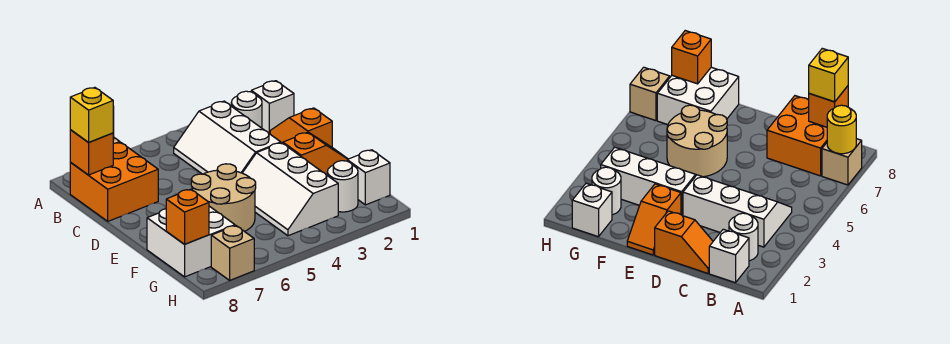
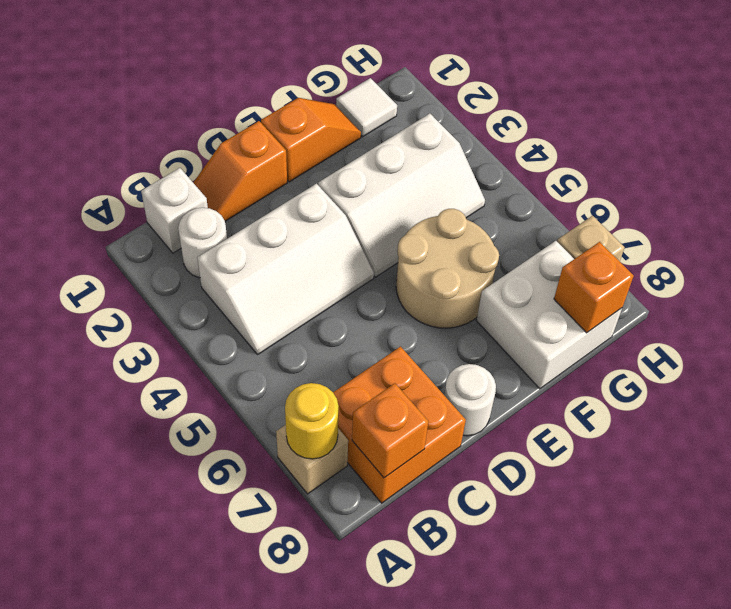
yellow 1x1 brick [70,87,113,143] -> none
orange 1x2 slope [283,132,348,175] -> orange 1x2 slope turned to [261,98,361,182]
white 1x1 brick [347,150,390,205] -> white 1x1 tile [336,78,397,137]
white 1x1 round brick [327,161,358,212] -> white 1x1 round brick moved to [444,364,496,436]

